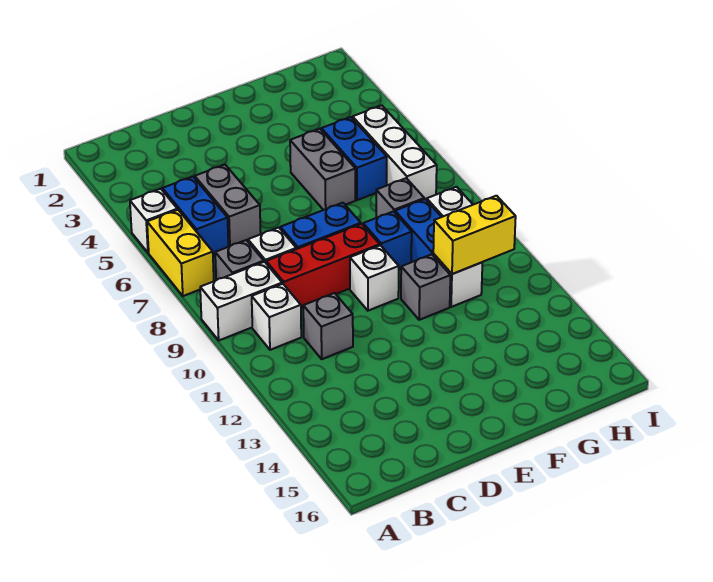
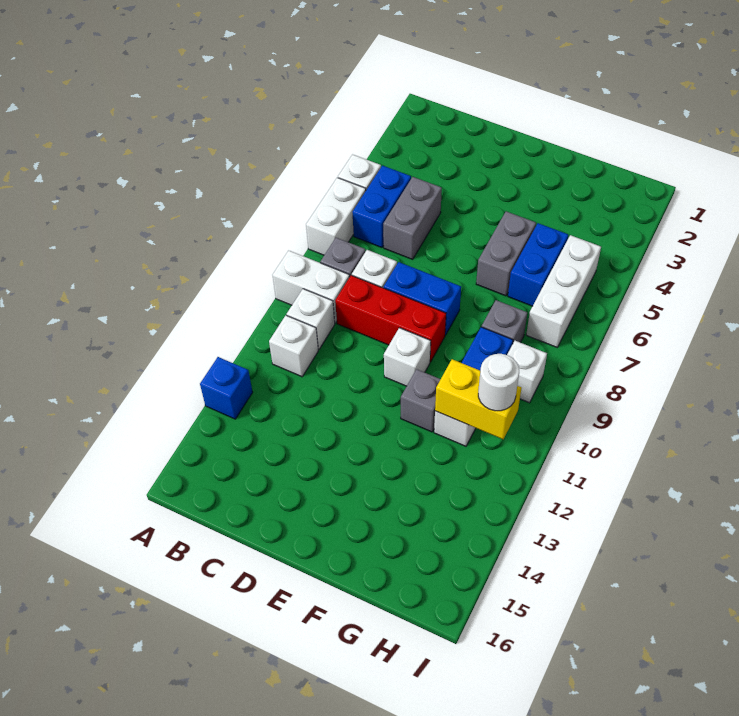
yellow 1x2 brick [147,210,214,296] -> white 1x2 brick [306,178,366,255]
none -> white 1x1 brick [269,315,318,377]
grey 1x1 brick [303,293,353,359] -> none
blue 1x1 brick [363,211,412,269] -> blue 1x1 brick moved to [200,357,253,419]
none -> white 1x1 round brick [478,354,519,411]

